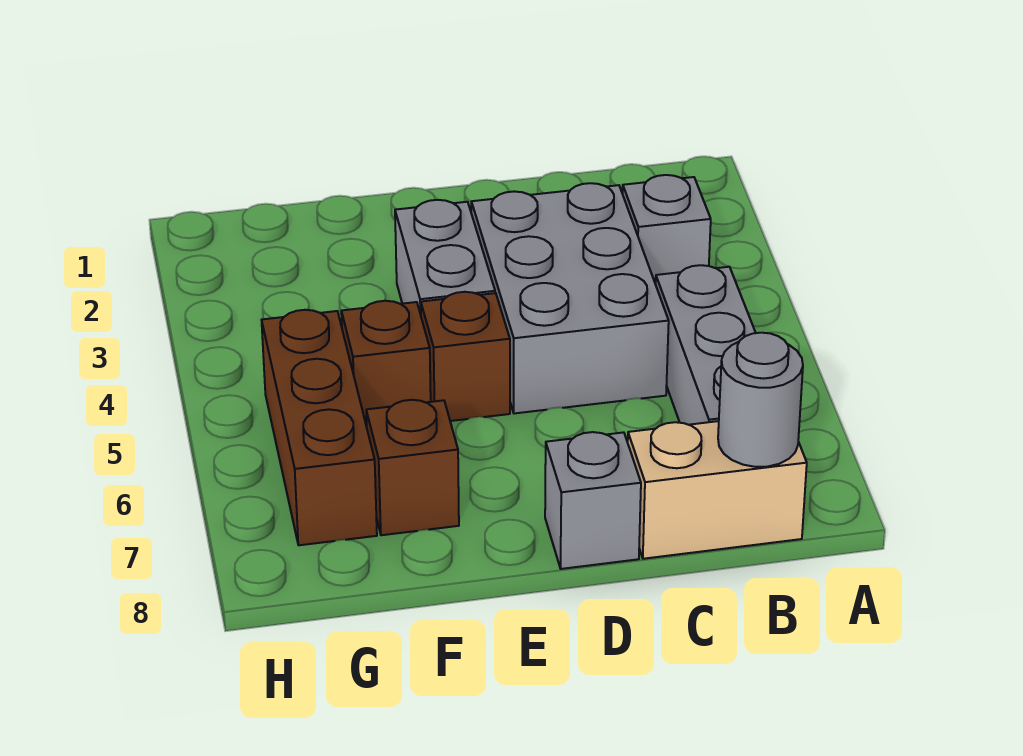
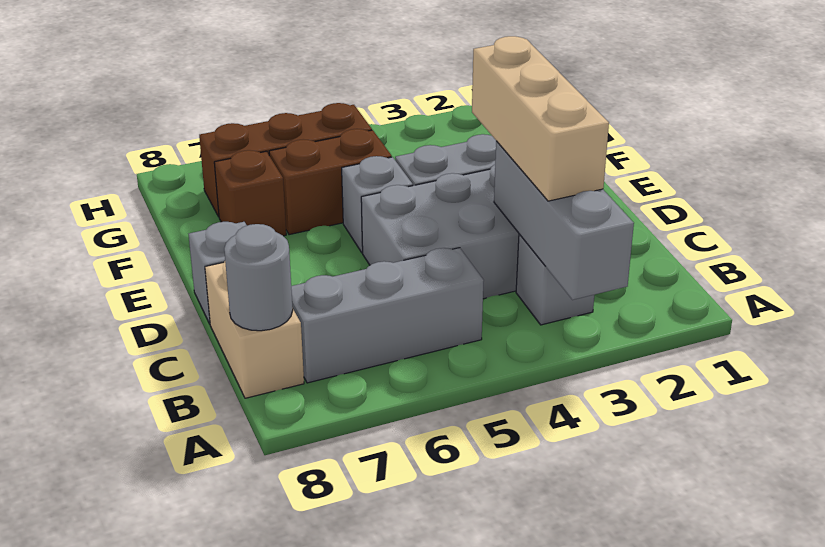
none -> grey 1x3 brick [494,141,634,300]
none -> tan 1x3 brick [472,36,609,201]
brown 1x1 brick [421,292,510,421] -> grey 1x1 brick [342,156,413,253]
brown 1x1 brick [341,301,431,427] -> brown 1x2 brick [269,129,392,235]

